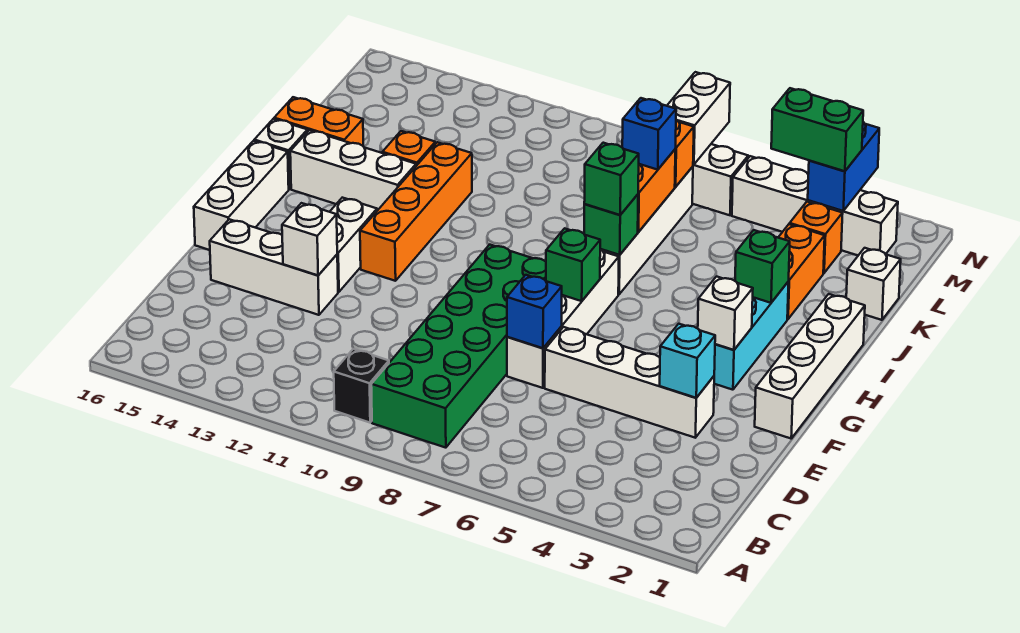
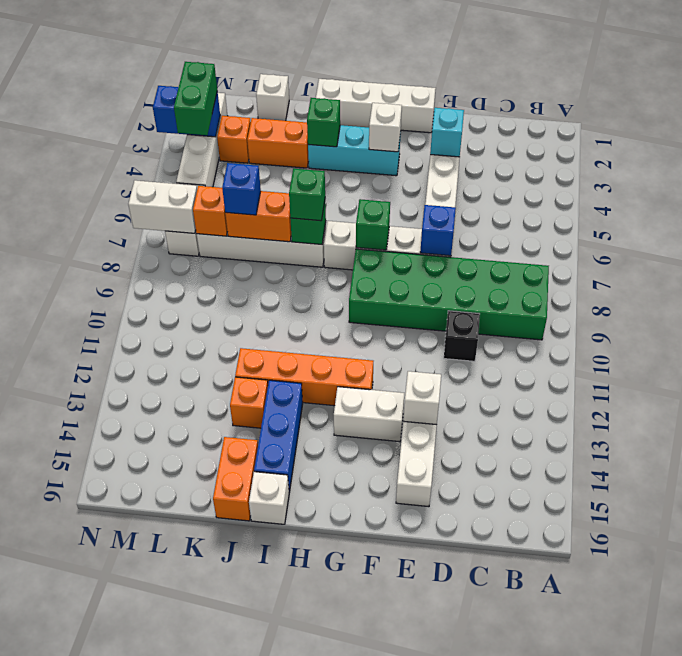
black 1x1 brick [334,349,389,423] -> black 1x1 brick moved to [444,311,480,361]
white 1x3 brick [194,141,289,250] -> none
white 1x3 brick [290,130,416,211] -> blue 1x3 brick [254,380,303,492]

